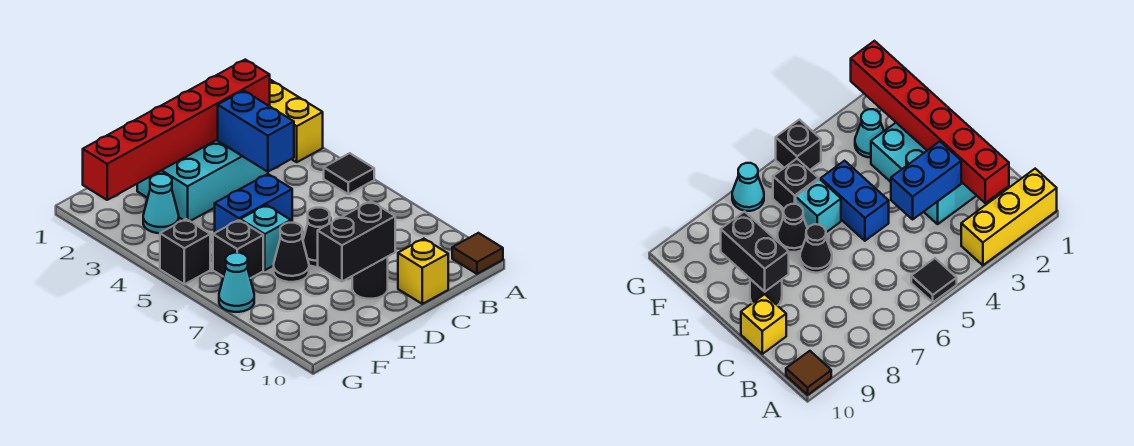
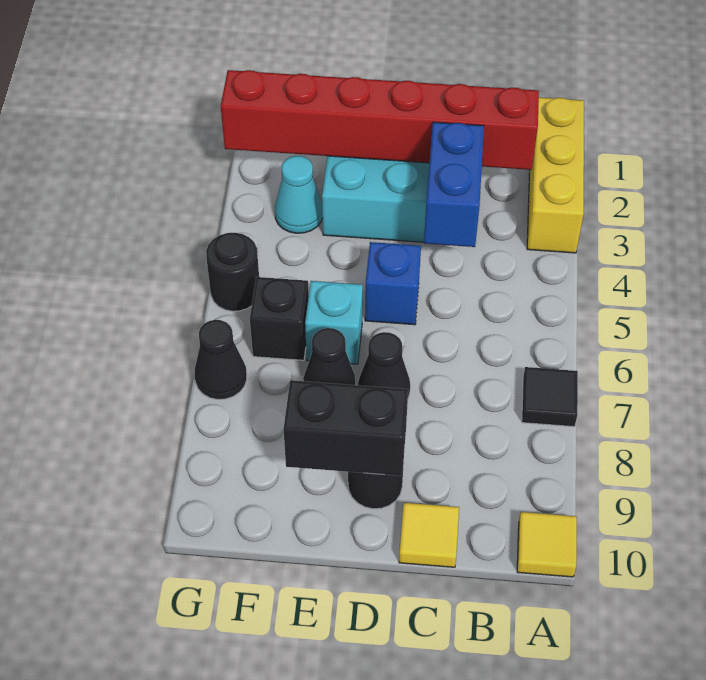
black 1x1 tile [324,153,374,194] -> black 1x1 tile moved to [522,367,578,427]
brown 1x1 tile [452,233,503,274] -> yellow 1x1 tile [517,512,577,577]
yellow 1x1 brick [398,239,448,304] -> yellow 1x1 tile [399,503,459,567]
blue 1x2 brick [215,174,292,233] -> blue 1x1 brick [365,242,421,325]
black 1x1 brick [160,219,210,284] -> black 1x1 round brick [206,233,259,311]
cyan 1x1 cone [219,253,254,312] -> black 1x1 cone [195,320,247,399]

